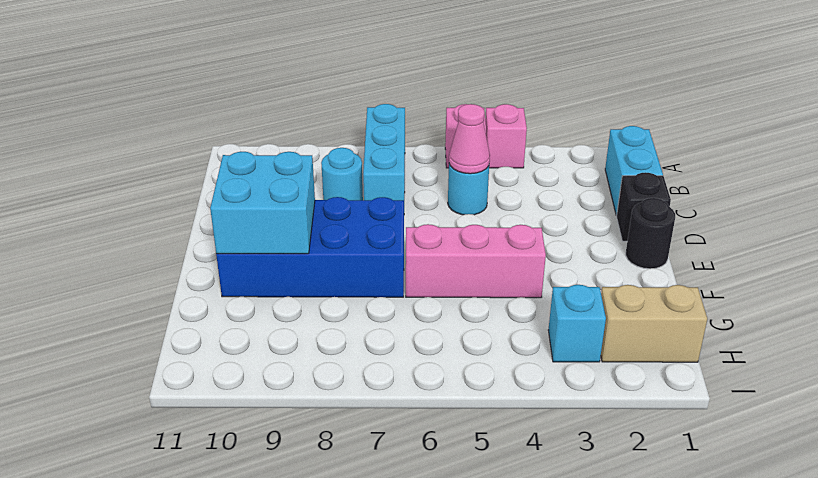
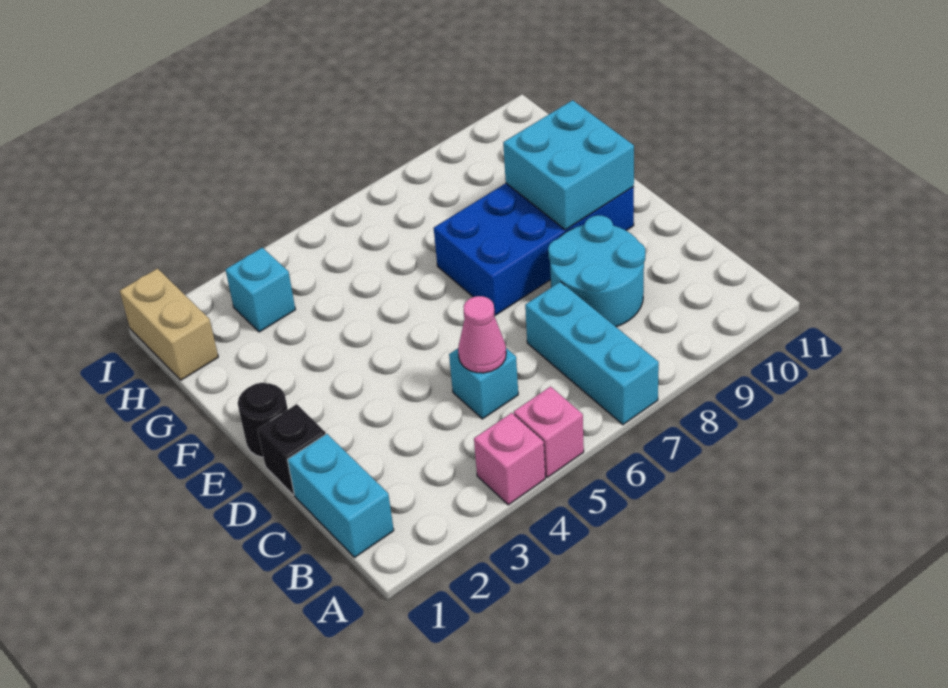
cyan 1x1 round brick [448,164,489,215] -> cyan 1x1 brick [449,348,518,419]
cyan 1x1 round brick [321,148,363,200] -> cyan 2x2 round brick [548,215,645,327]
pink 1x3 brick [406,224,546,298] -> none
tan 1x2 brick [601,285,707,362] -> tan 1x2 brick turned to [120,269,218,380]

